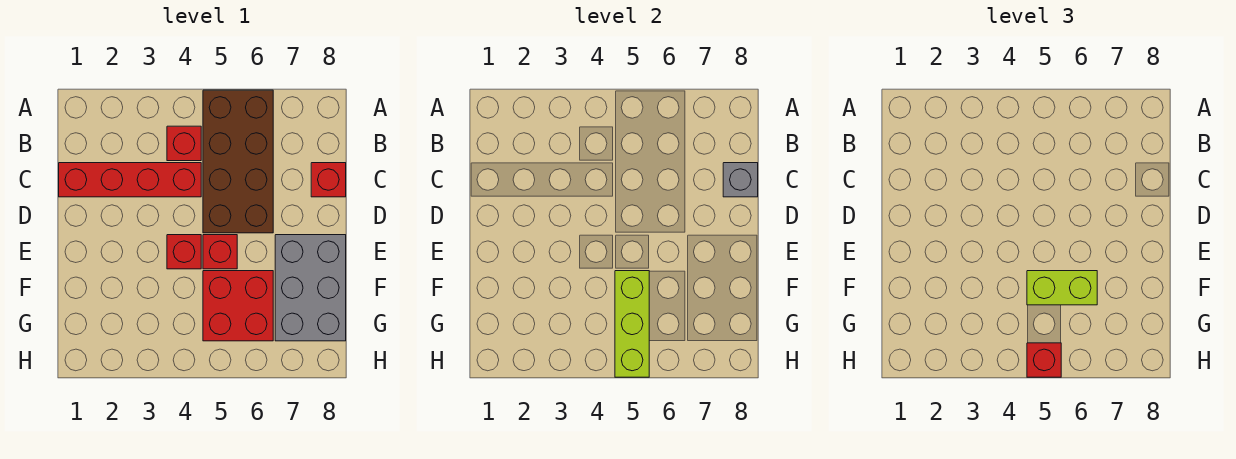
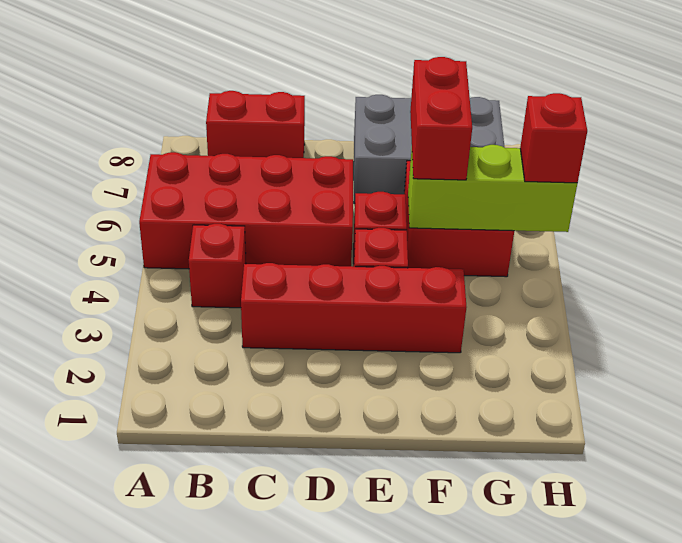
brown 2x4 brick [203,90,273,233] -> red 2x4 brick [139,152,353,269]
red 1x4 brick [59,163,201,197] -> red 1x4 brick turned to [241,263,466,353]
red 1x1 brick [311,163,346,197] -> red 1x2 brick [206,91,305,158]
grey 1x1 brick [723,163,758,197] -> none
lime 1x2 brick [1027,271,1097,305] -> red 1x2 brick [410,57,472,180]

